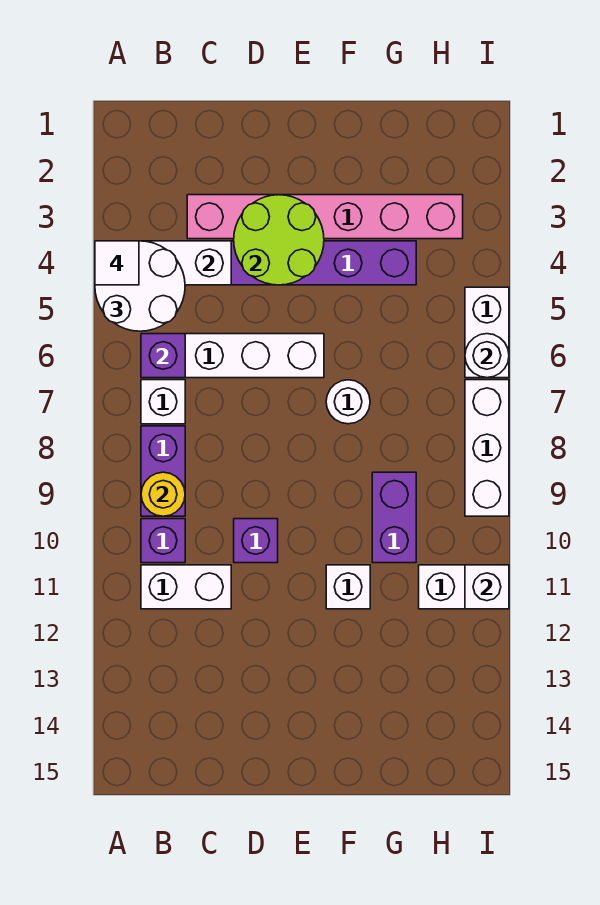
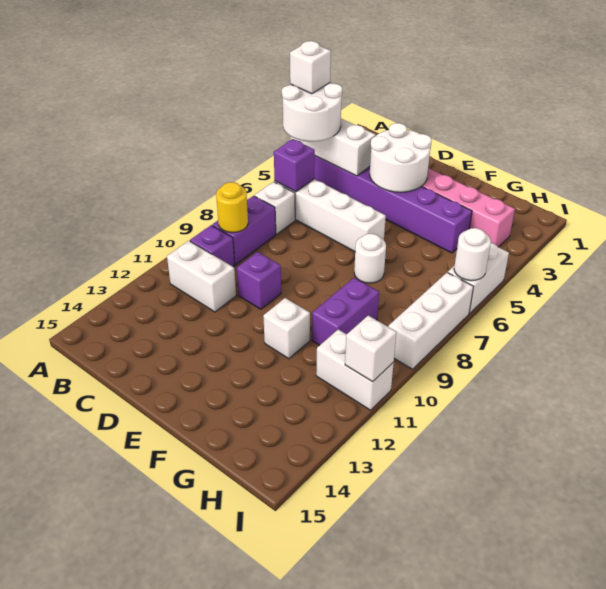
white 1x1 tile [95,241,139,285] -> white 1x1 brick [290,41,331,94]
lime 2x2 round brick [234,195,324,285] -> white 2x2 round brick [370,123,432,192]

